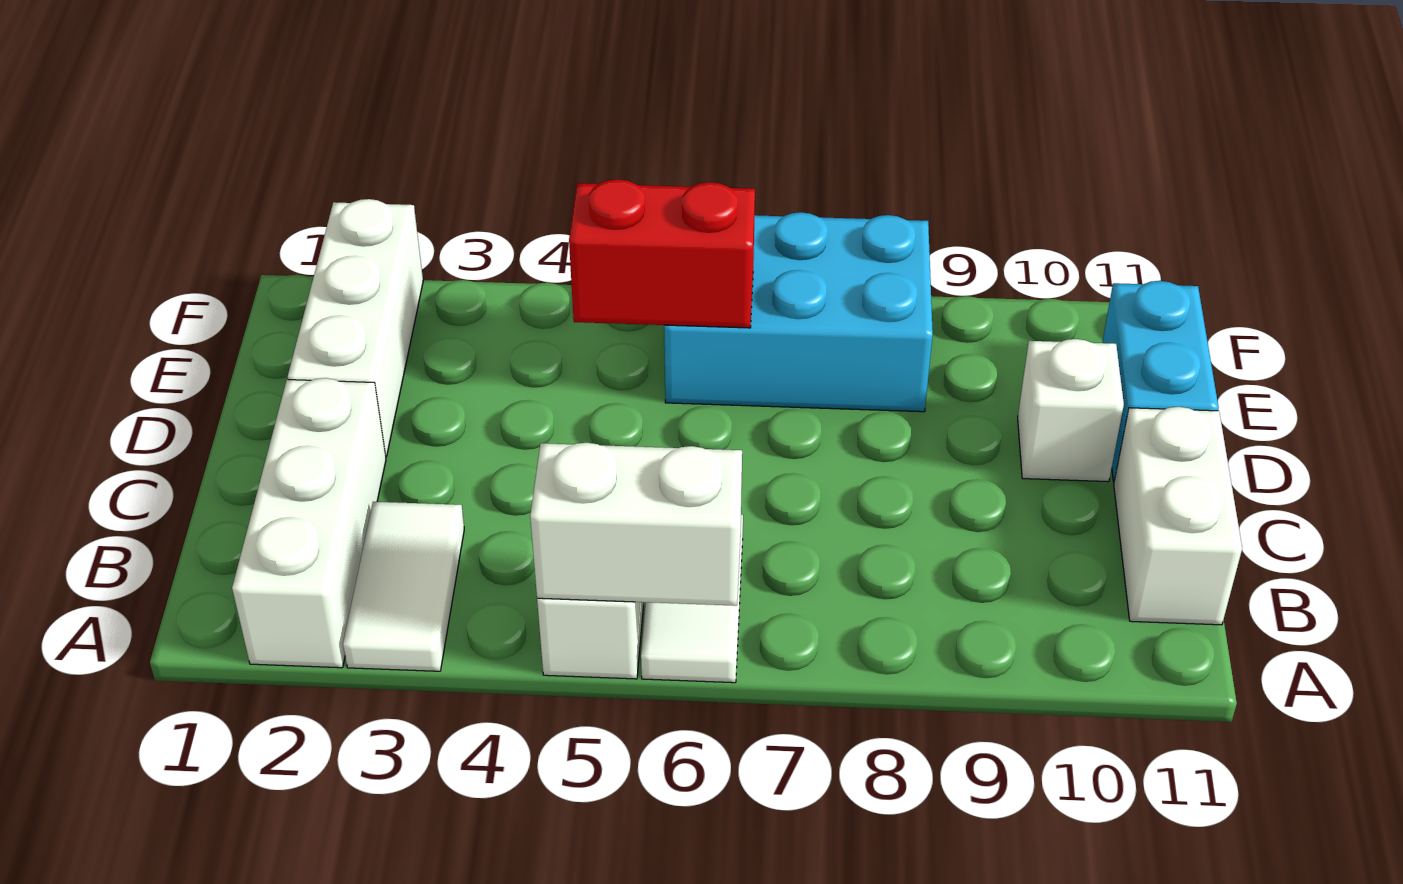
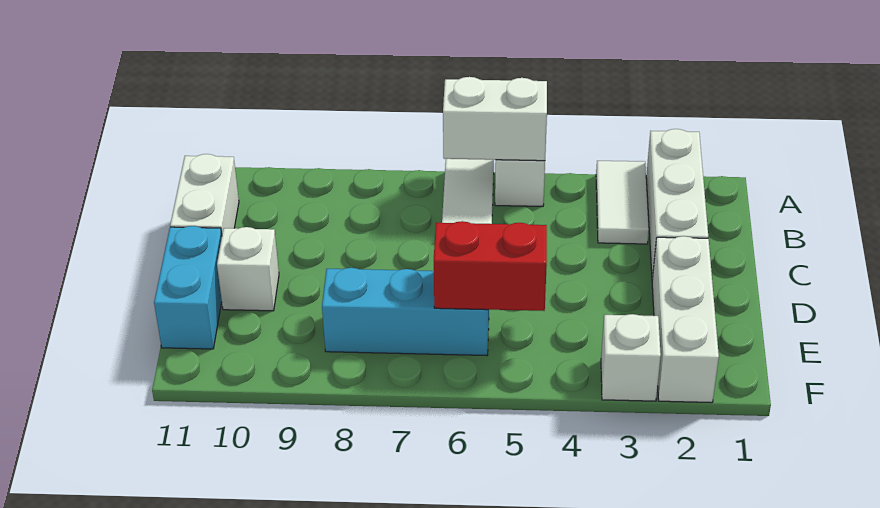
cyan 2x3 brick [664,212,933,412] -> cyan 1x3 brick [322,268,489,356]
none -> white 1x1 brick [601,314,661,401]

